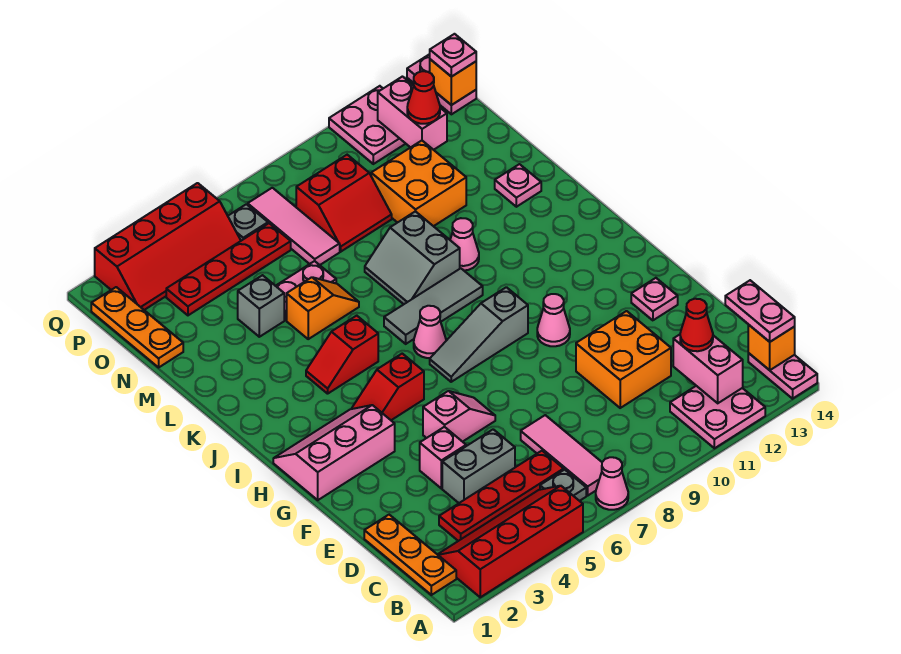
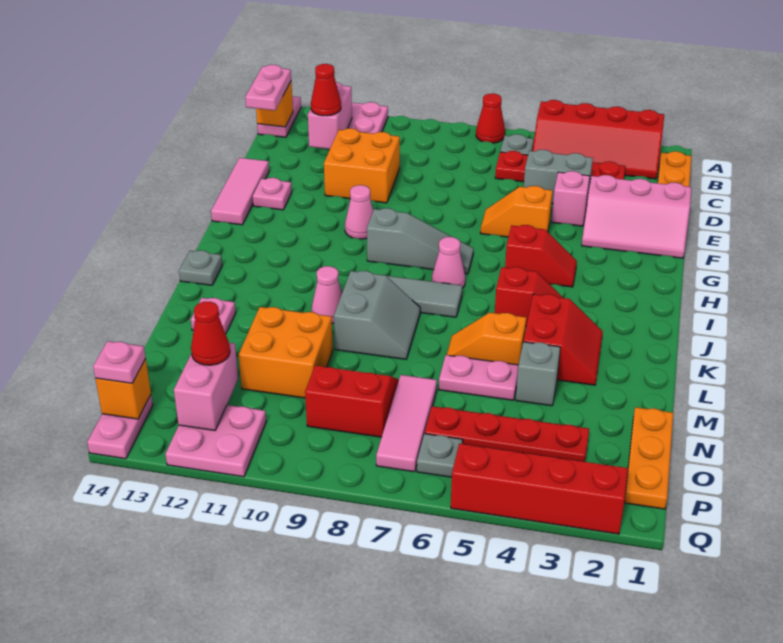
pink 1x1 cone [596,457,628,510] -> red 1x1 cone [476,93,505,143]
pink 1x3 tile [521,415,602,495] -> pink 1x3 tile moved to [211,158,269,225]
pink 1x2 slope [423,391,495,442] -> orange 1x2 slope [481,186,553,237]
pink 2x3 slope [273,405,395,500] -> pink 2x3 slope moved to [582,175,692,258]
none -> grey 1x1 plate [179,250,222,285]
none -> red 2x2 slope [523,294,603,385]

